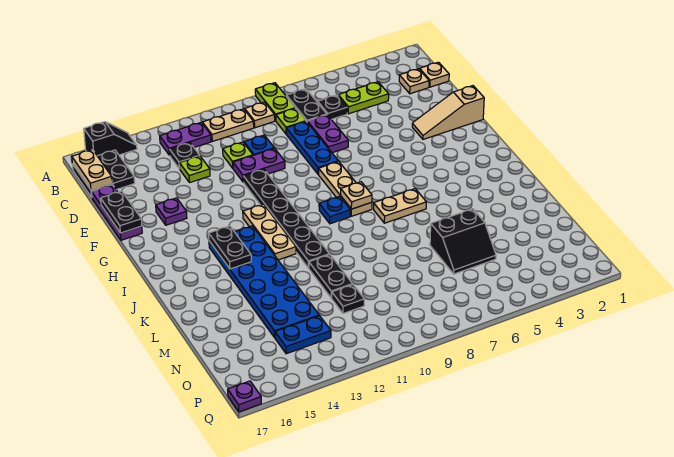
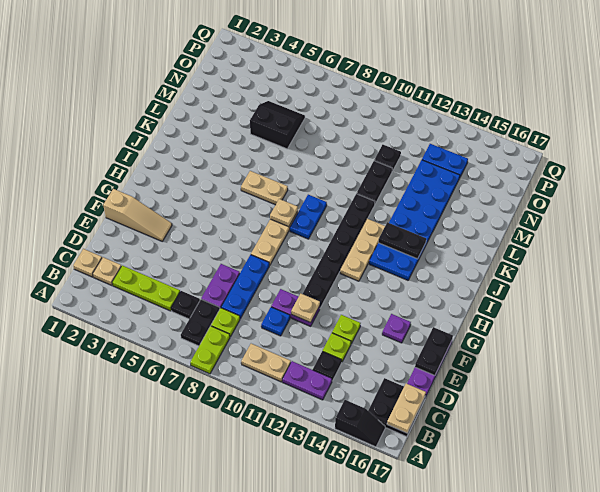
black 1x2 slope [84,122,137,156] -> black 1x2 slope turned to [335,400,385,447]
tan 1x1 plate [245,102,275,128] -> tan 1x1 plate moved to [291,294,320,323]
lime 1x2 plate [338,82,389,114] -> lime 1x3 plate [112,265,180,311]
lime 1x1 plate [223,142,253,168] -> lime 1x1 plate moved to [332,315,361,344]
blue 1x1 plate [319,196,350,224] -> blue 1x2 plate [290,195,327,239]
black 1x2 plate [209,226,251,269] -> black 1x2 plate turned to [378,222,426,259]
purple 1x1 plate [228,381,261,412] -> none

